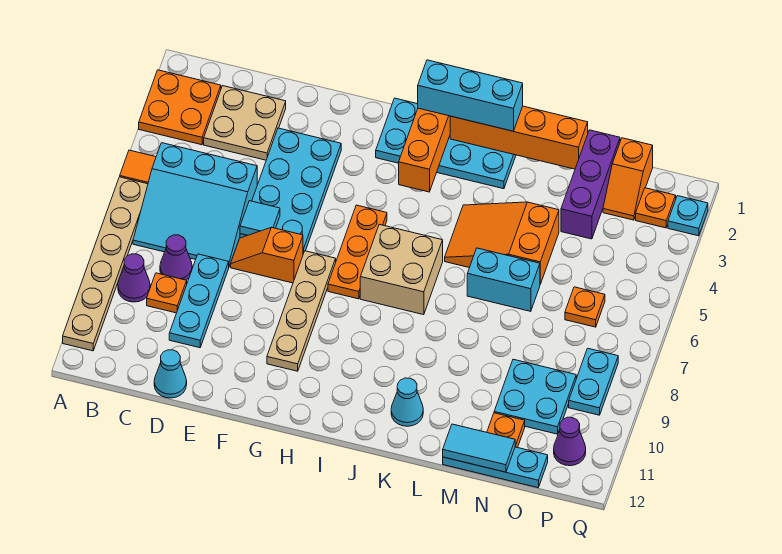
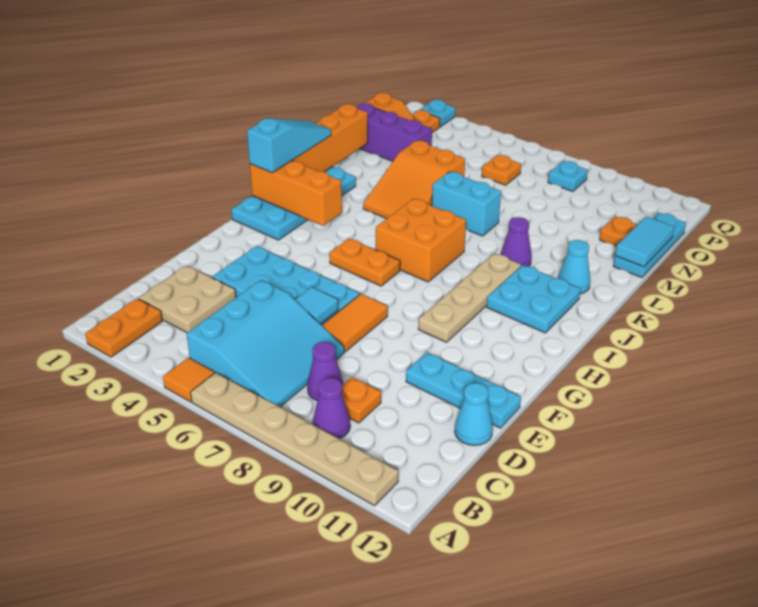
orange 2x2 plate [139,70,221,145] -> orange 1x2 plate [85,299,162,357]
cyan 1x3 plate [169,254,229,348] -> cyan 1x3 plate moved to [406,352,521,428]
orange 1x2 slope [231,227,303,283] -> orange 1x2 tile [322,294,388,352]
tan 1x4 plate [267,251,336,371] -> tan 1x4 plate turned to [418,253,521,342]
orange 1x3 plate [328,205,387,299] -> orange 1x2 plate [329,239,400,286]
cyan 1x3 brick [418,60,523,131] -> cyan 1x3 slope [247,118,331,173]
tan 2x2 brick [360,224,443,315] -> orange 2x2 brick [376,199,466,282]
cyan 1x2 brick [467,248,540,311] -> cyan 1x2 brick turned to [432,172,501,236]
cyan 2x2 plate [494,359,576,434] -> cyan 2x2 plate moved to [487,265,581,333]
cyan 1x2 plate [569,348,618,415] -> cyan 1x1 plate [548,161,588,192]
purple 1x1 cone [554,417,586,466] -> purple 1x1 cone moved to [501,217,532,266]

